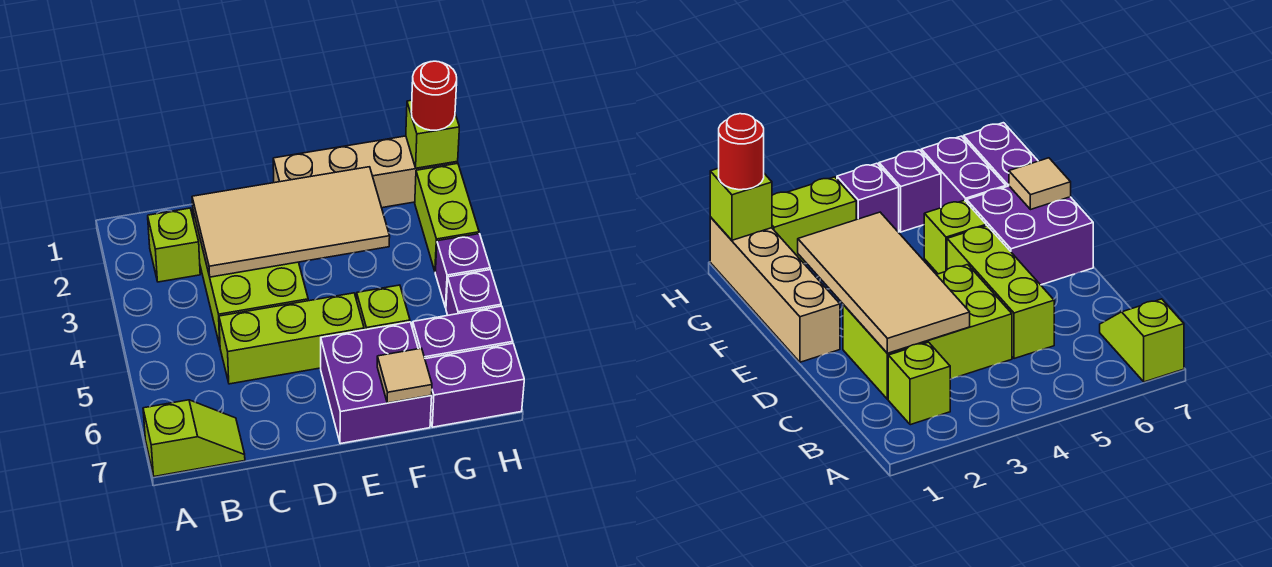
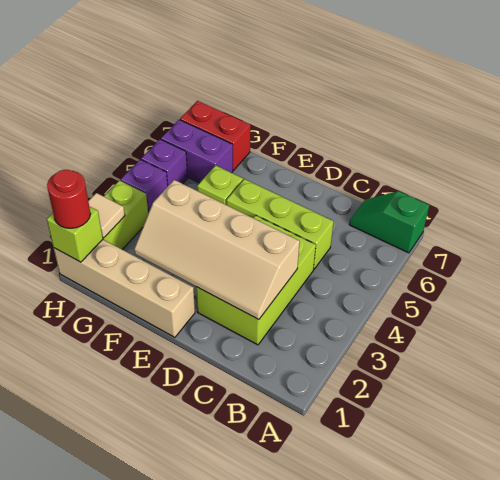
lime 1x2 slope [143,400,245,477] -> green 1x2 slope [349,191,429,253]
lime 1x1 brick [148,208,200,282] -> none
tan 2x4 tile [192,167,390,277] -> tan 2x4 slope [134,180,300,320]
purple 2x2 brick [321,322,432,444] -> none
tan 1x1 tile [377,348,432,403] -> tan 1x1 tile moved to [88,193,125,238]
purple 1x2 brick [425,343,524,427] -> red 1x2 brick [180,101,251,170]

